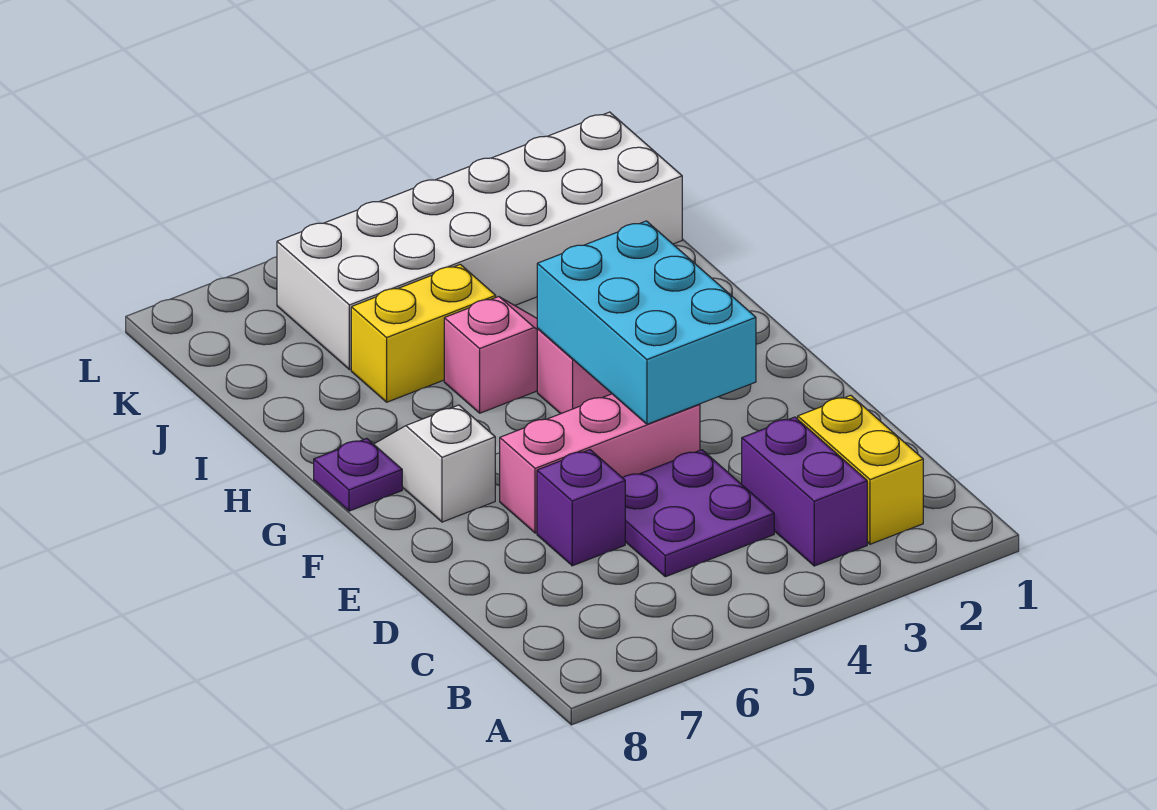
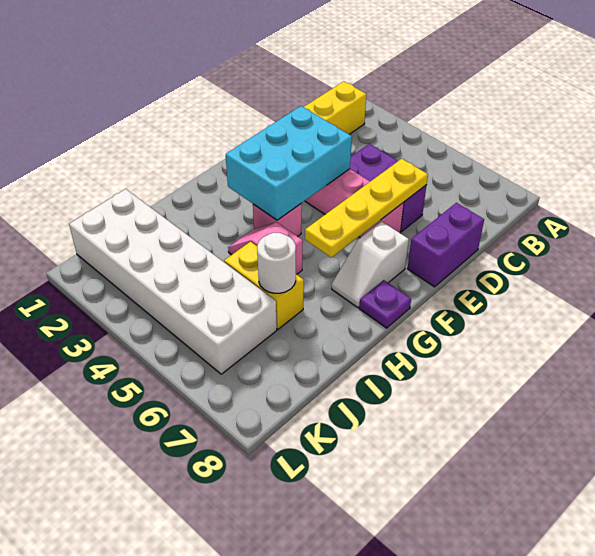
purple 1x2 brick [742,417,867,566] -> purple 1x2 brick moved to [408,203,484,287]
none -> yellow 1x4 plate [305,159,428,257]
none -> white 1x1 round brick [257,233,296,293]

